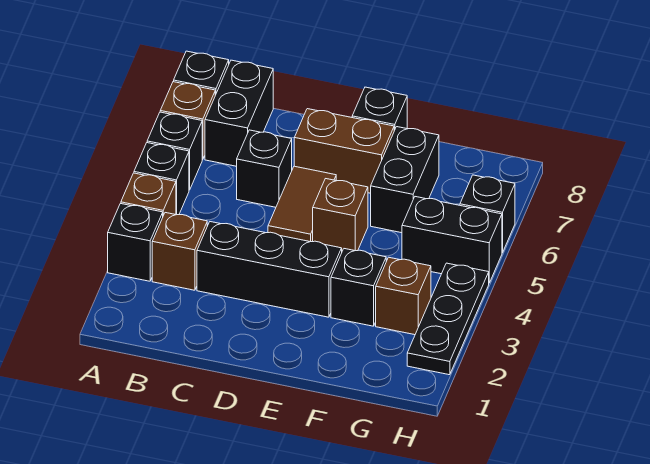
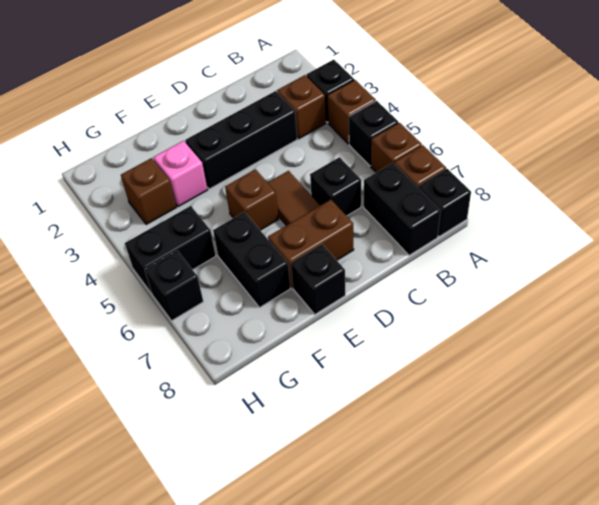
black 1x1 brick [147,112,202,190] -> brown 1x1 brick [371,123,422,172]
black 1x1 brick [331,249,386,326] -> pink 1x1 brick [153,141,208,207]
black 1x3 plate [407,263,489,375] -> none

